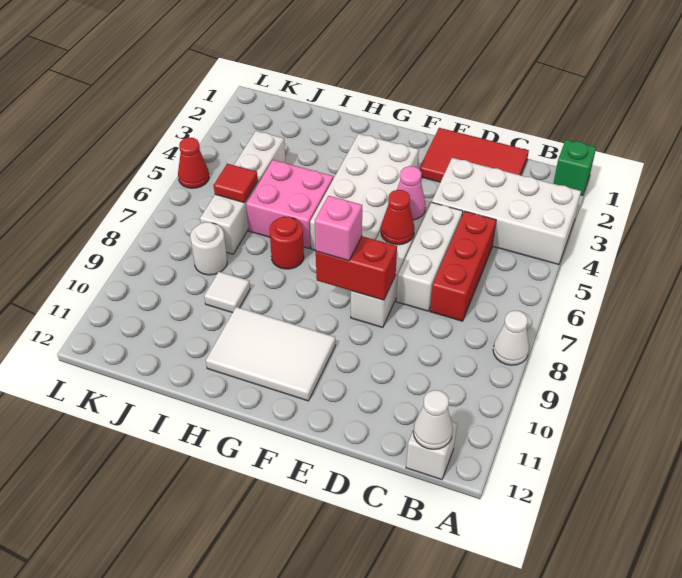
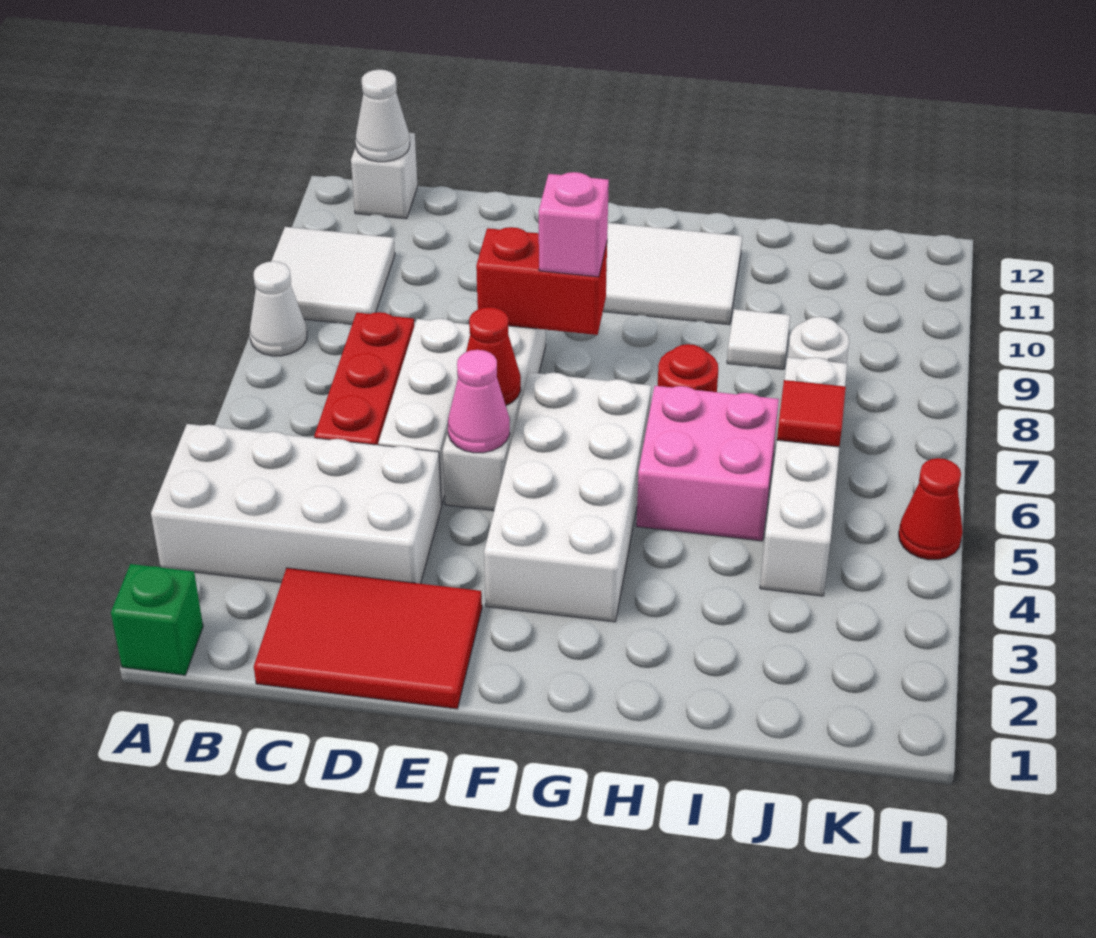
none -> white 2x2 tile [272,227,395,324]

